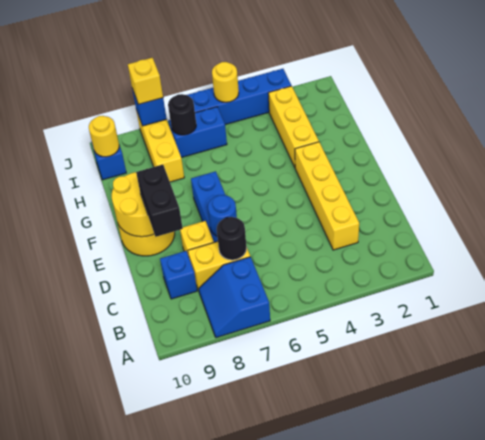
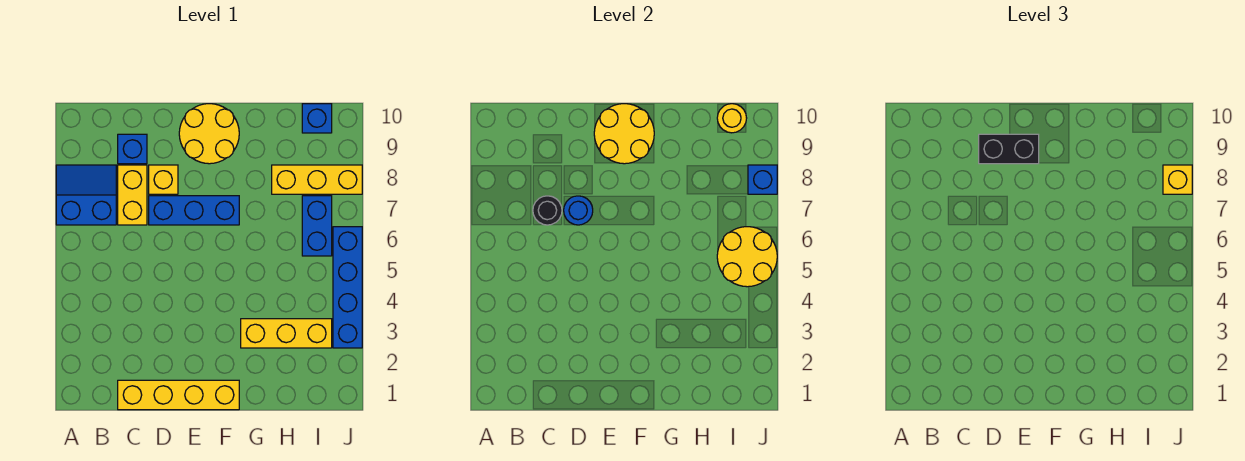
yellow 1x4 brick [295,142,359,250] -> yellow 1x4 brick moved to [118,380,239,410]
black 1x1 round brick [168,94,196,135] -> none
yellow 1x1 round brick [212,62,239,102] -> yellow 2x2 round brick [717,227,777,287]

